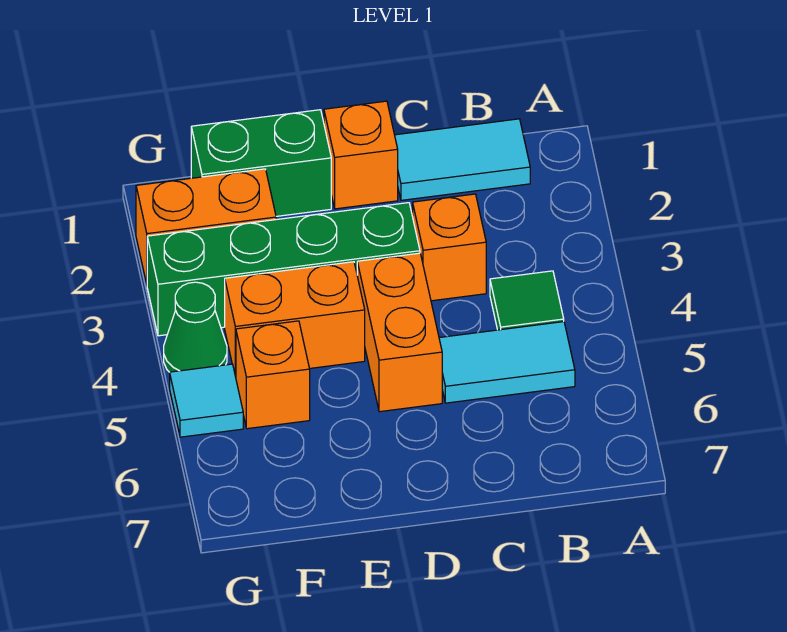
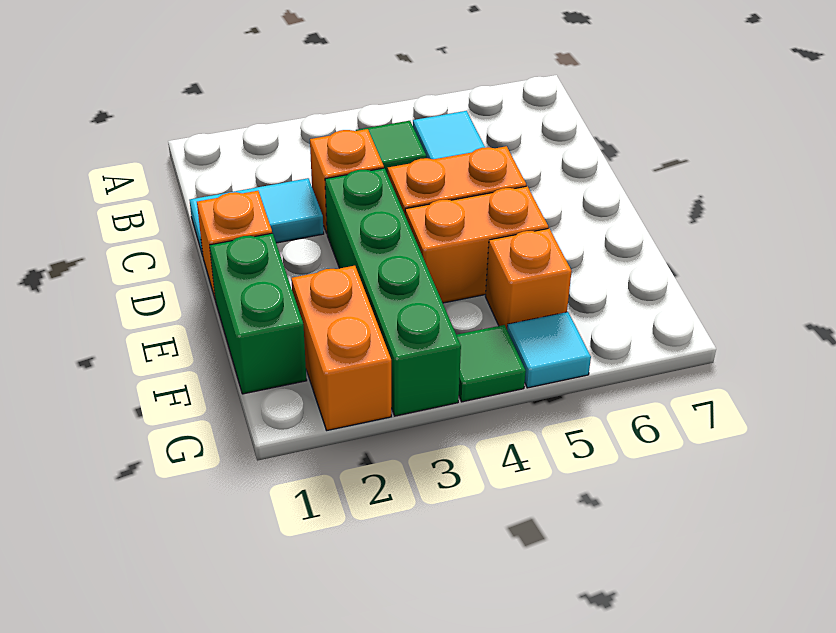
cyan 1x2 tile [395,119,530,200] -> cyan 1x2 tile turned to [190,178,324,256]
orange 1x2 brick [225,262,365,377] -> orange 1x2 brick turned to [405,186,548,303]
green 1x1 cone [164,282,227,372] -> green 1x1 tile [457,325,526,402]

